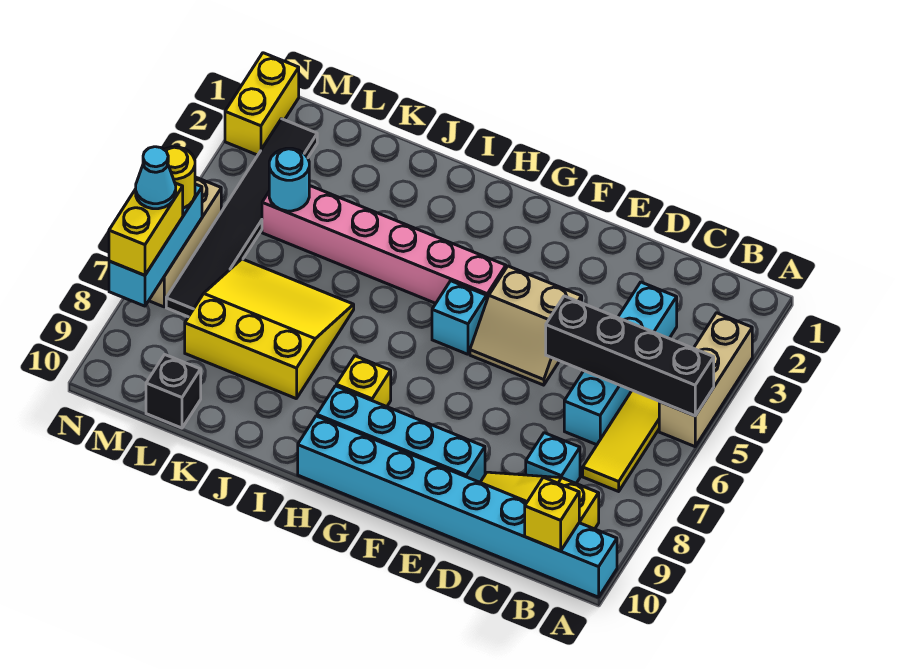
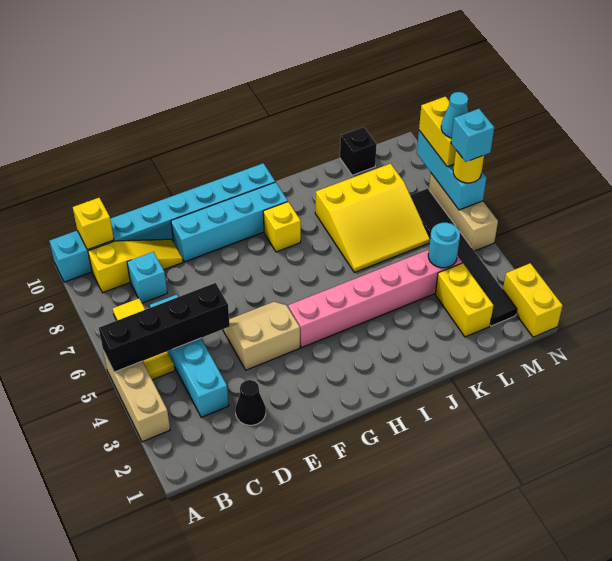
none -> black 1x1 cone [236,380,266,425]
cyan 1x1 brick [432,281,487,354] -> cyan 1x1 brick moved to [451,109,494,162]
none -> yellow 1x2 brick [435,263,494,337]

